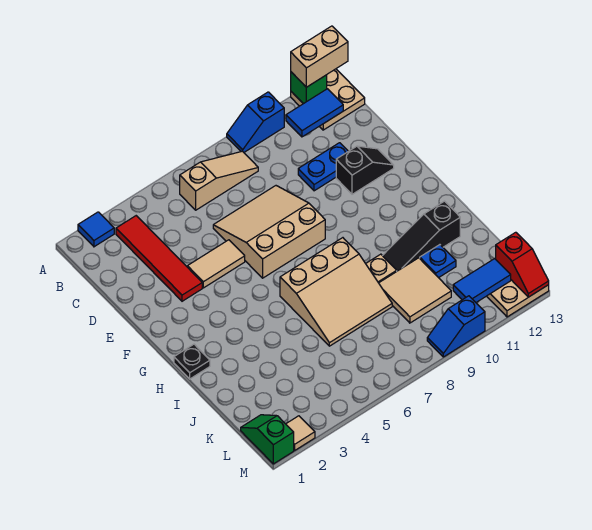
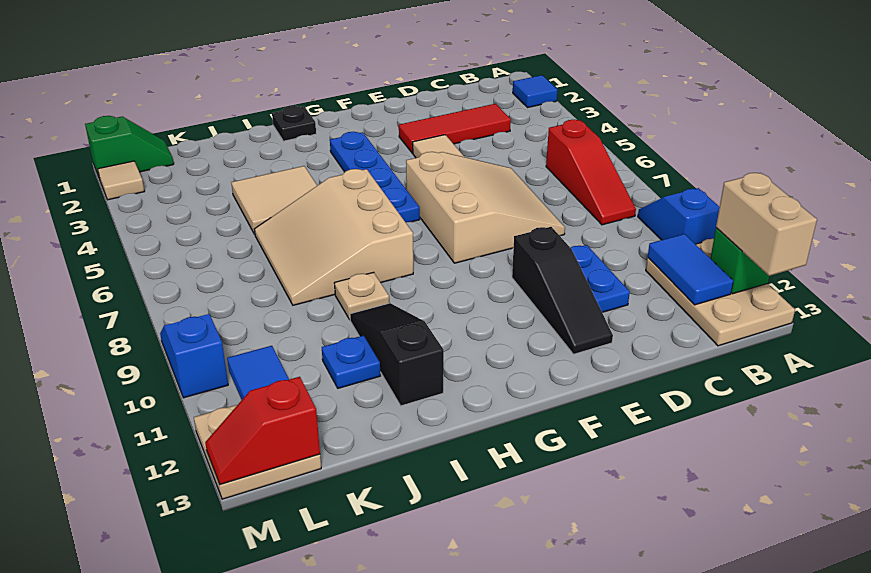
tan 2x2 plate [291,69,365,130] -> tan 2x3 plate [646,239,795,346]
red 1x4 tile [116,216,202,301] -> red 1x3 tile [399,104,511,153]
tan 1x3 slope [180,151,258,210] -> red 1x3 slope [546,120,636,225]
black 1x2 slope [336,146,394,194] -> black 1x3 slope [512,227,613,354]
none -> blue 1x4 plate [330,132,420,222]
tan 2x2 tile [379,258,451,323] -> tan 2x2 tile moved to [231,166,317,234]

